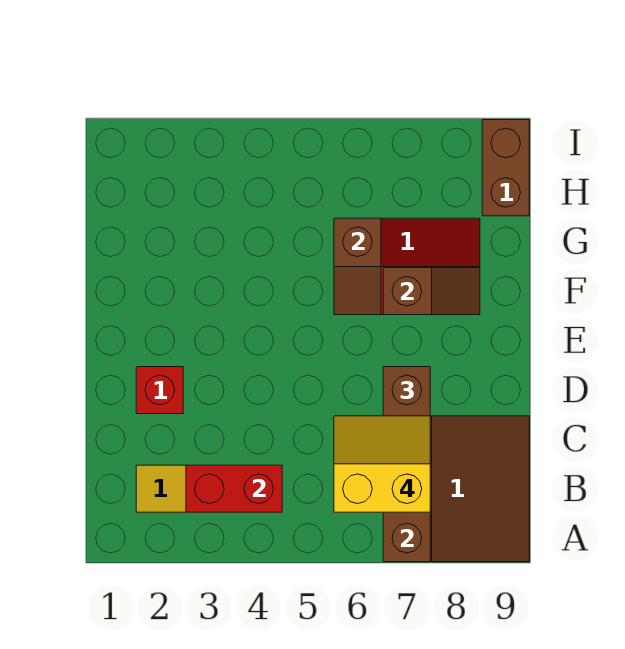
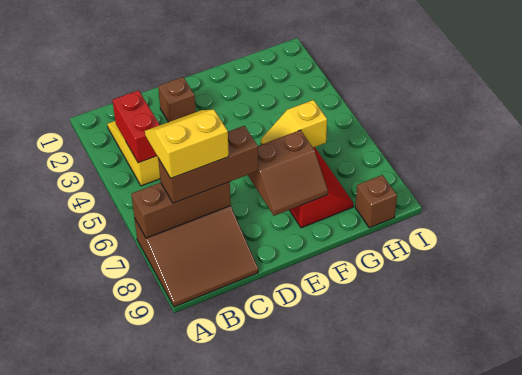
yellow 2x2 slope [334,416,430,512] -> yellow 2x2 slope turned to [145,110,229,178]
red 1x1 brick [136,367,183,414] -> brown 1x1 brick [158,77,196,122]
brown 1x2 slope [334,218,381,315] -> yellow 1x2 slope [261,100,327,148]
brown 1x2 slope [383,268,480,315] -> brown 2x2 slope [248,130,328,216]
brown 1x2 brick [482,120,529,216] -> brown 1x1 brick [355,175,397,228]

